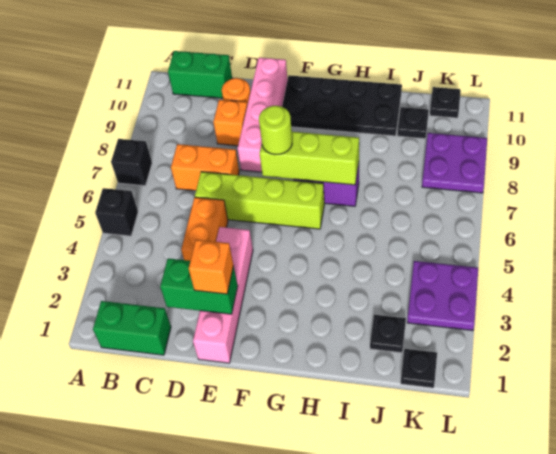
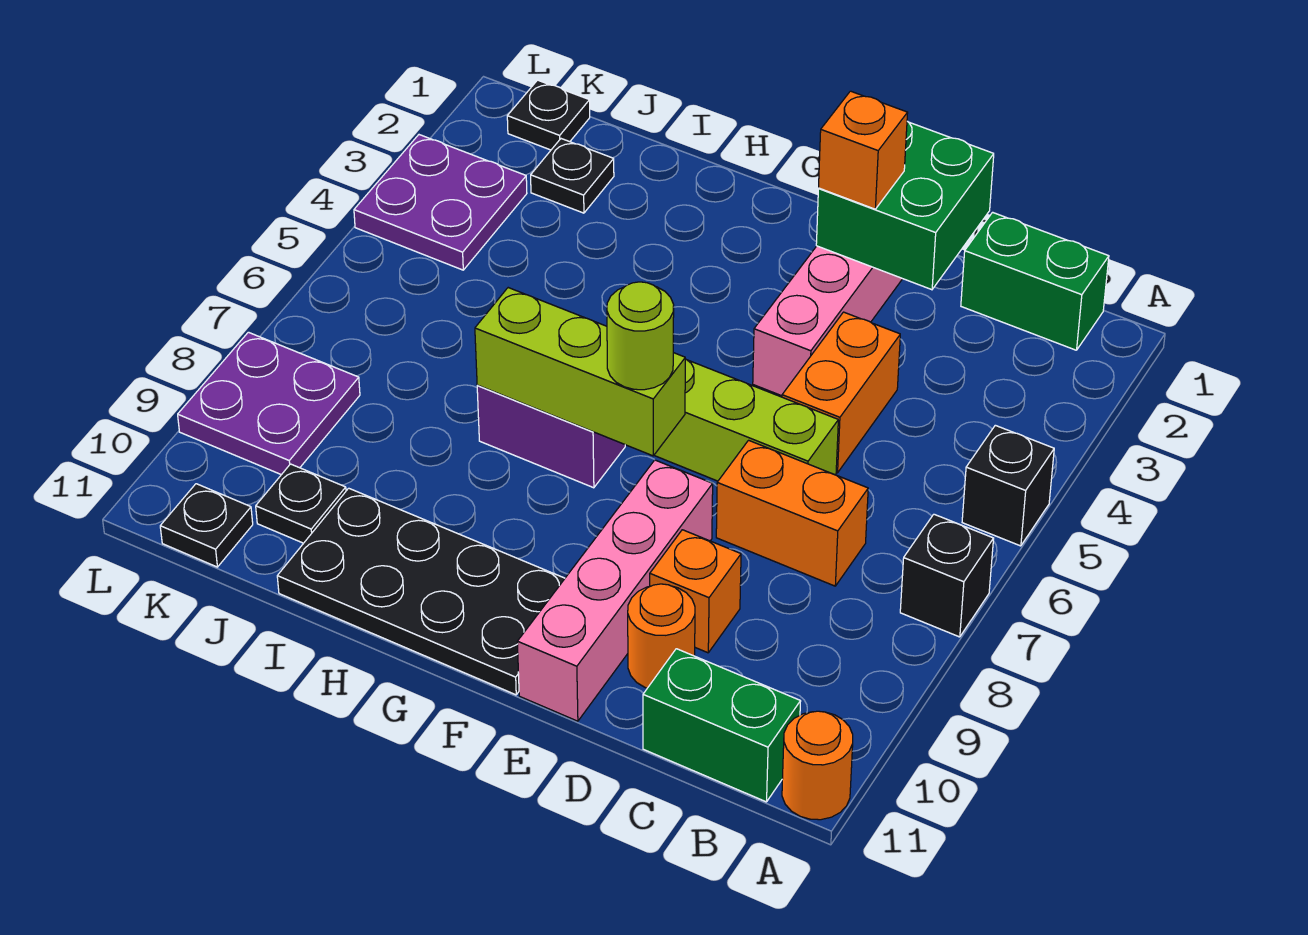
none -> orange 1x1 round brick [782,711,853,820]
green 1x2 brick [160,258,238,314] -> green 2x2 brick [816,121,994,290]

